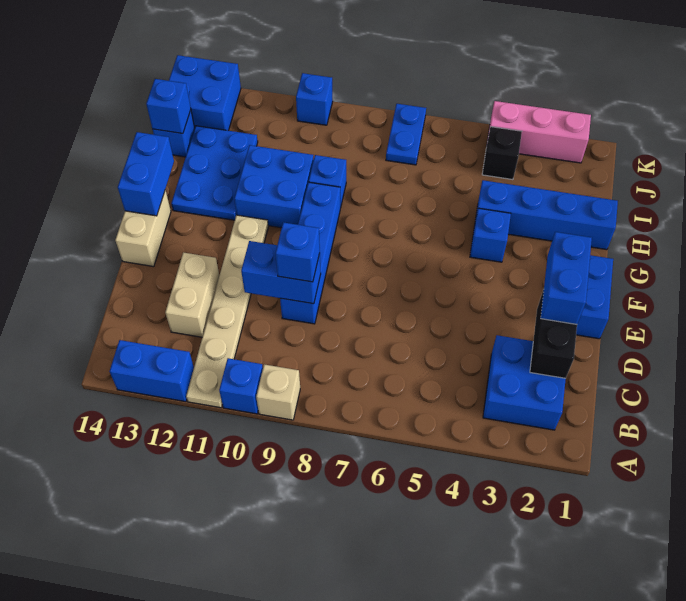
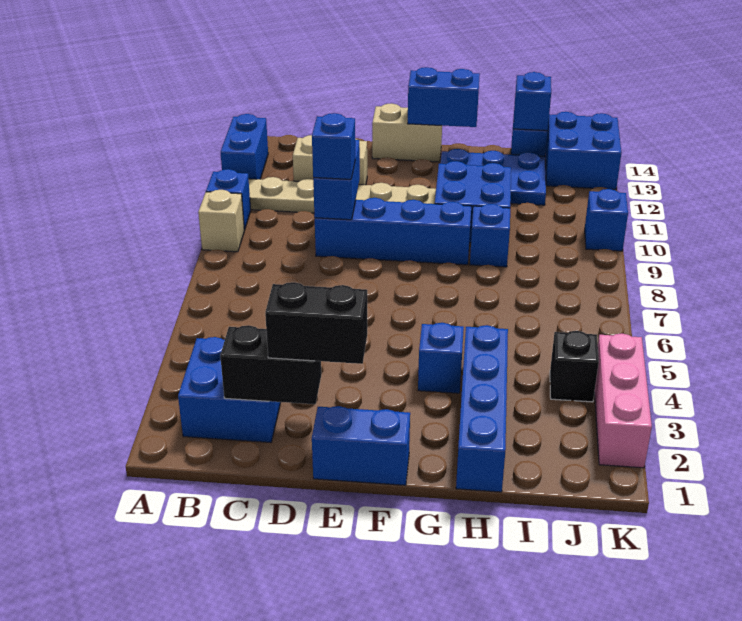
blue 1x2 brick [541,232,592,324] -> black 1x2 brick [265,282,367,364]
blue 1x2 plate [386,104,426,165] -> none

